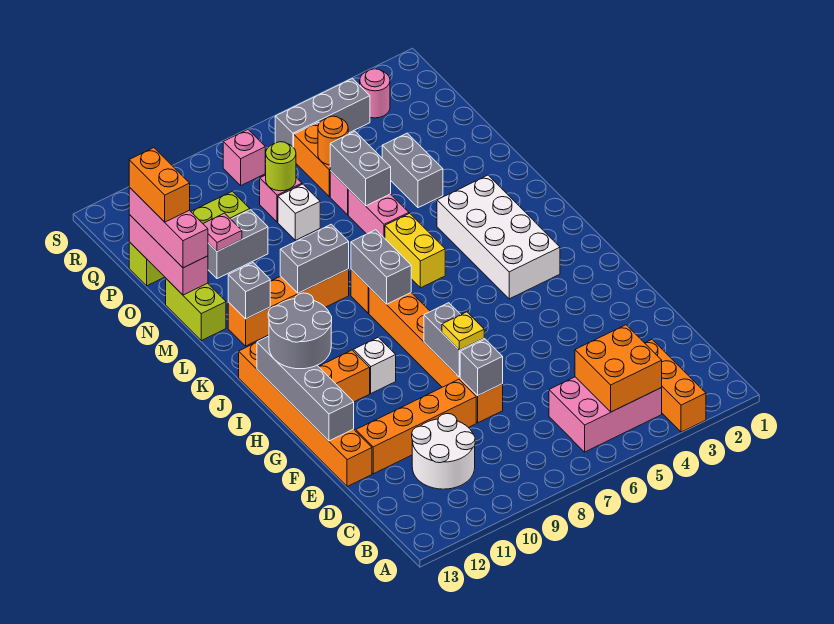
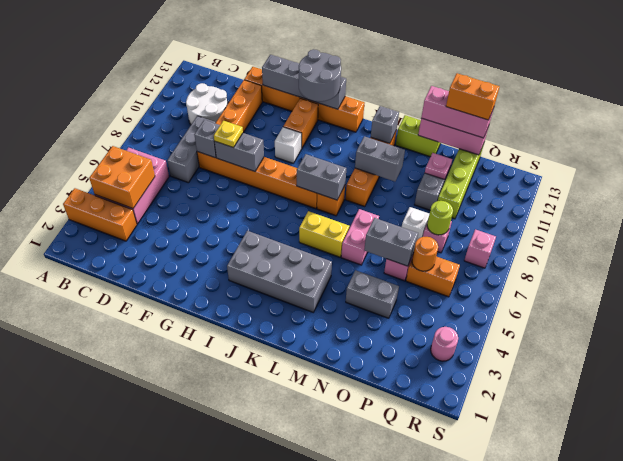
white 2x4 brick [437,175,560,299] -> grey 2x4 brick [227,231,332,312]
grey 1x2 brick [280,224,349,293] -> grey 1x2 brick turned to [355,136,405,181]
pink 1x2 brick [348,189,409,238] -> pink 1x2 brick turned to [341,209,379,265]
grey 1x3 brick [275,79,370,147] -> grey 1x3 brick moved to [167,116,215,183]

